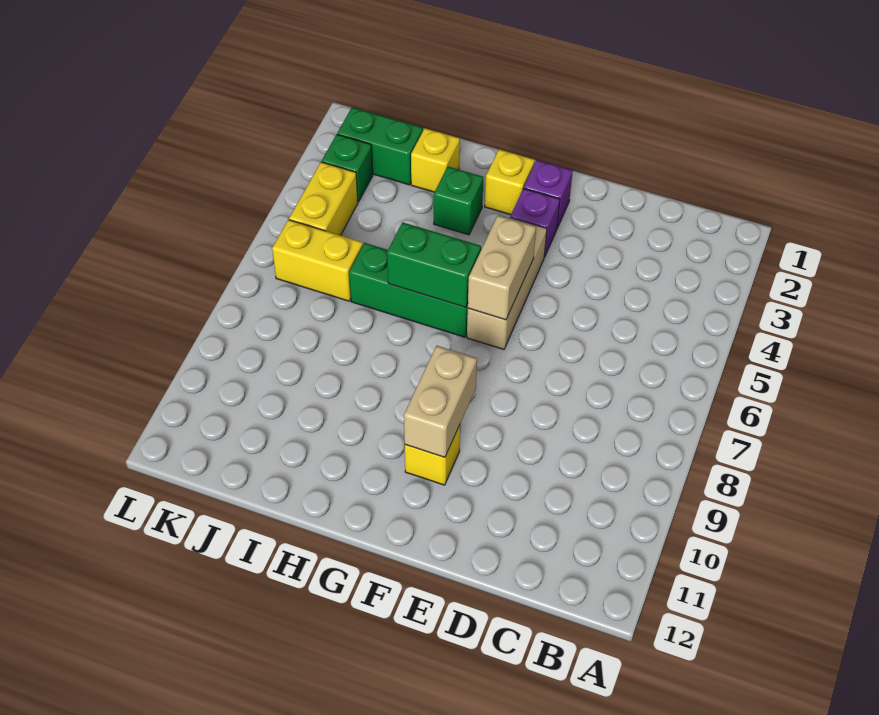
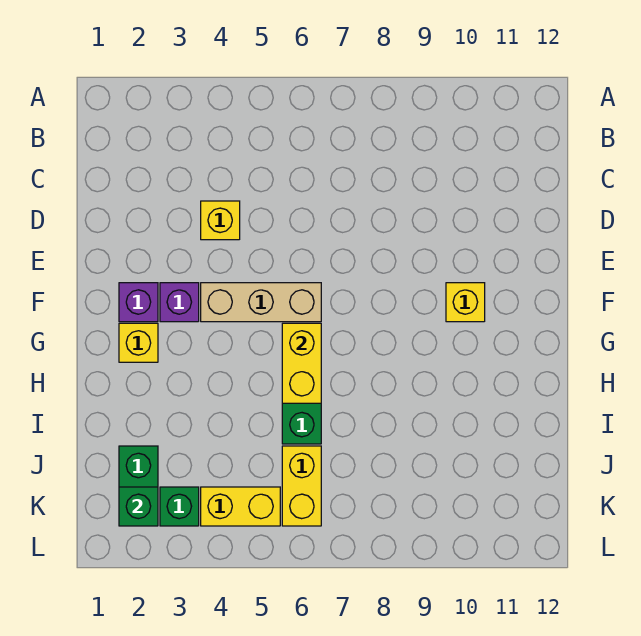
tan 1x2 brick [468,215,536,320] -> none
tan 1x2 brick [404,346,477,457] -> none
green 1x2 brick [387,222,481,307] -> yellow 1x2 brick [282,323,321,403]
green 1x1 brick [434,167,483,235] -> green 1x1 brick moved to [119,487,158,526]
yellow 1x1 brick [411,128,460,192] -> yellow 1x1 brick moved to [201,201,240,240]

